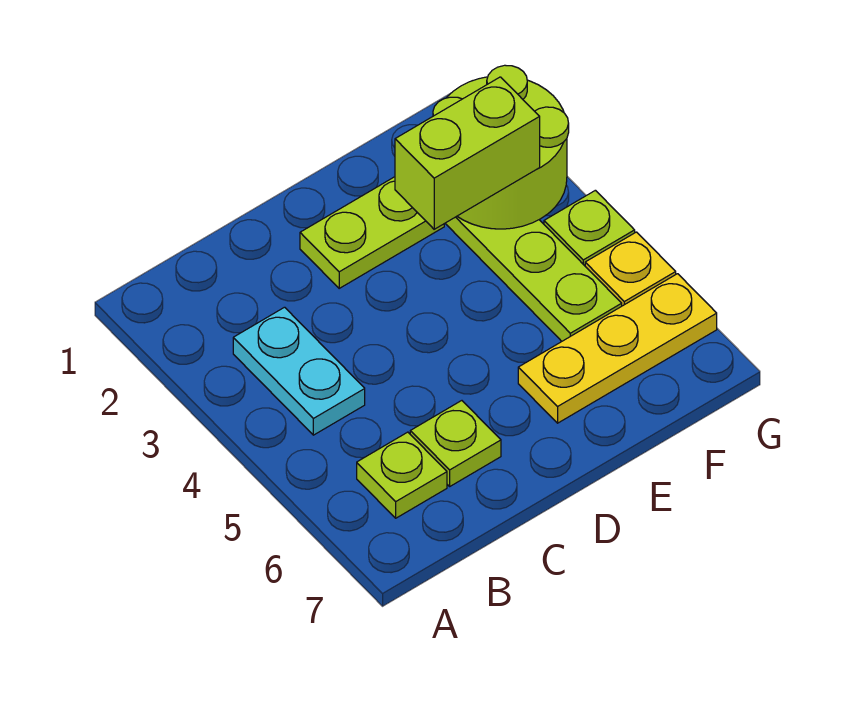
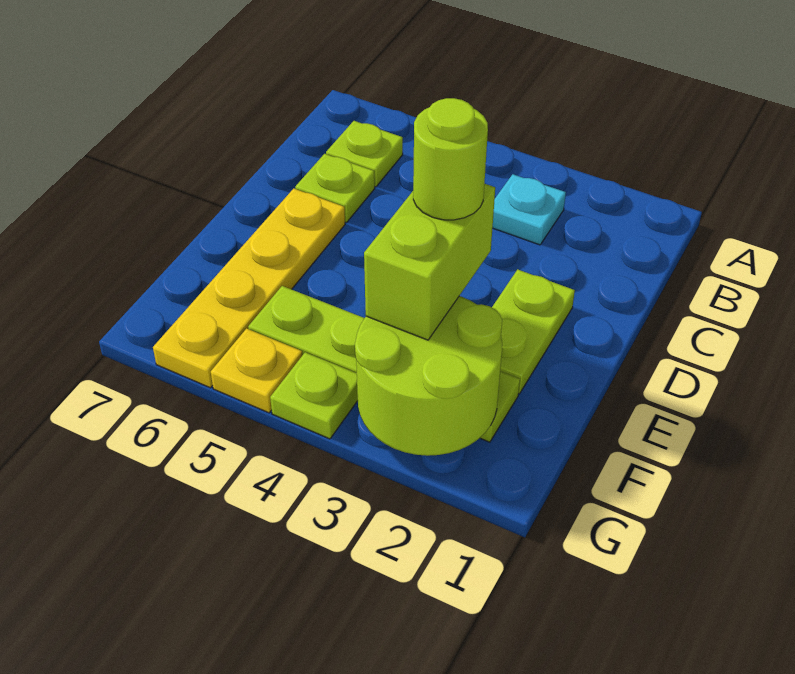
cyan 1x2 plate [233,307,365,435] -> cyan 1x1 plate [493,174,566,245]
none -> lime 1x1 round brick [413,98,488,220]
yellow 1x3 plate [518,274,717,423] -> yellow 1x4 plate [153,189,345,388]

